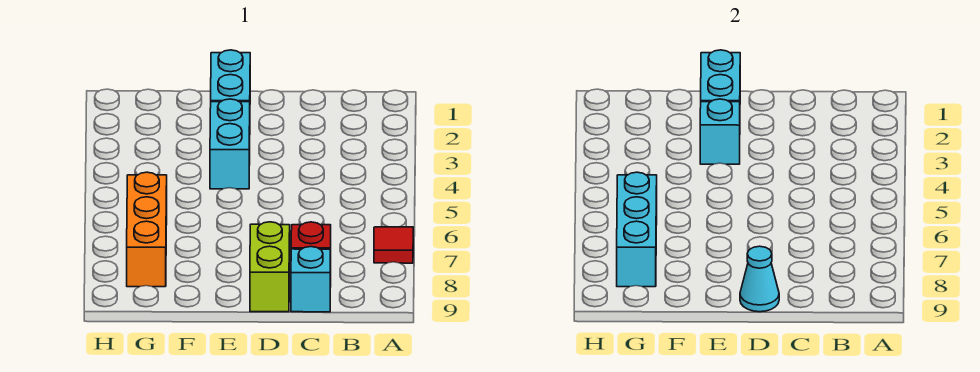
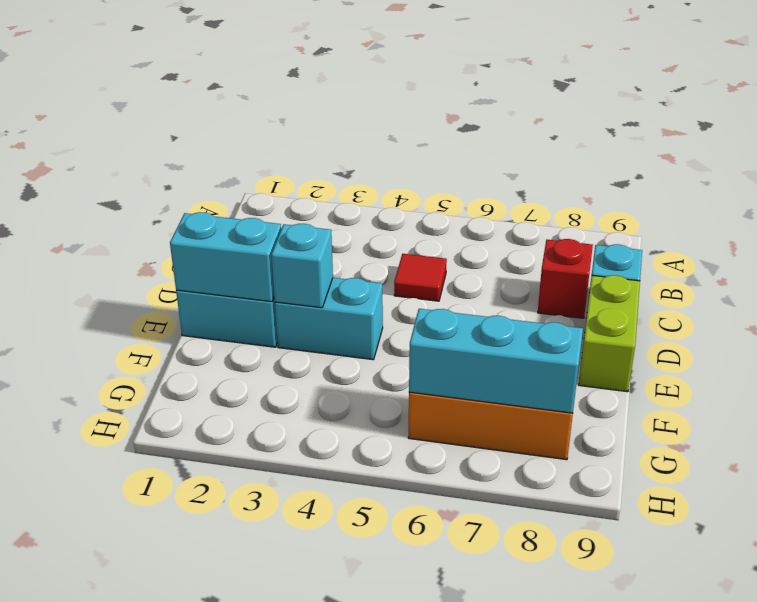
red 1x1 tile [374,227,413,263] -> red 1x1 tile moved to [394,254,447,301]
lime 1x2 brick [250,222,290,312] -> lime 1x2 brick turned to [579,275,640,392]
cyan 1x1 cone [740,246,779,312] -> none

